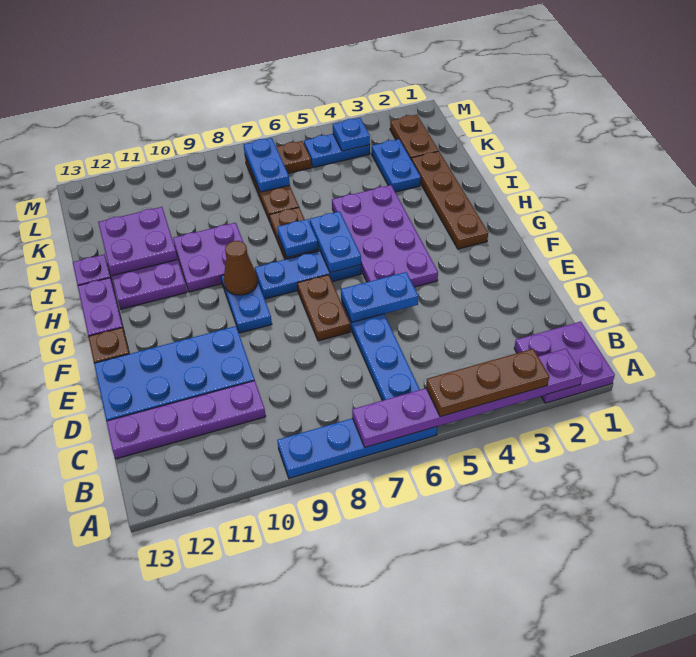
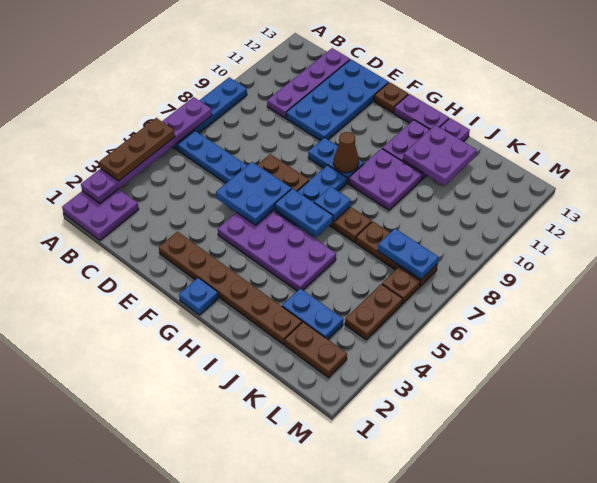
blue 1x2 plate [341,272,418,322] -> blue 2x2 plate [216,162,291,225]
brown 1x4 plate [411,151,488,249] -> brown 1x6 plate [159,232,302,345]
blue 1x2 plate [304,134,370,168] -> brown 1x2 plate [345,284,403,340]
blue 1x1 plate [333,118,370,151] -> blue 1x1 plate moved to [179,278,218,315]

